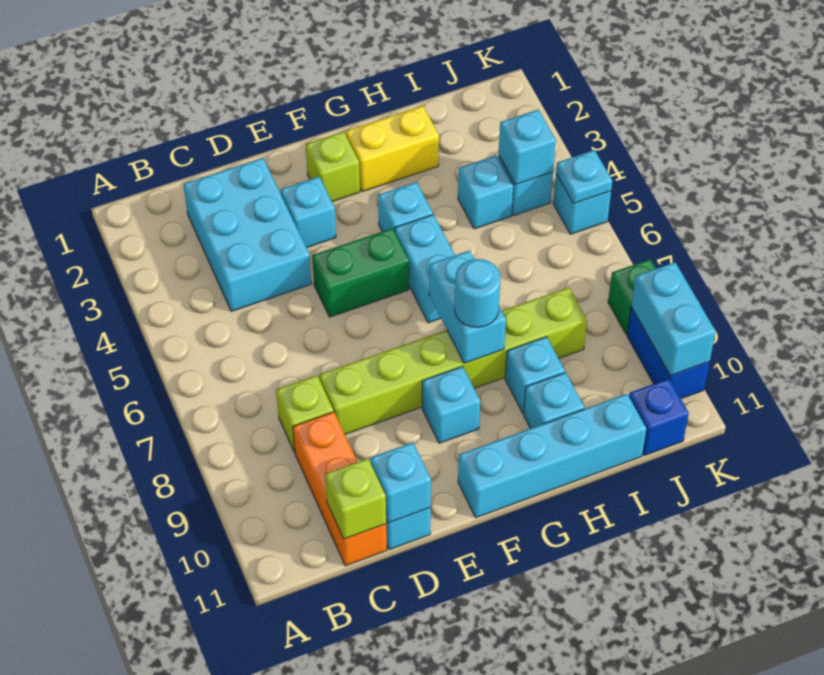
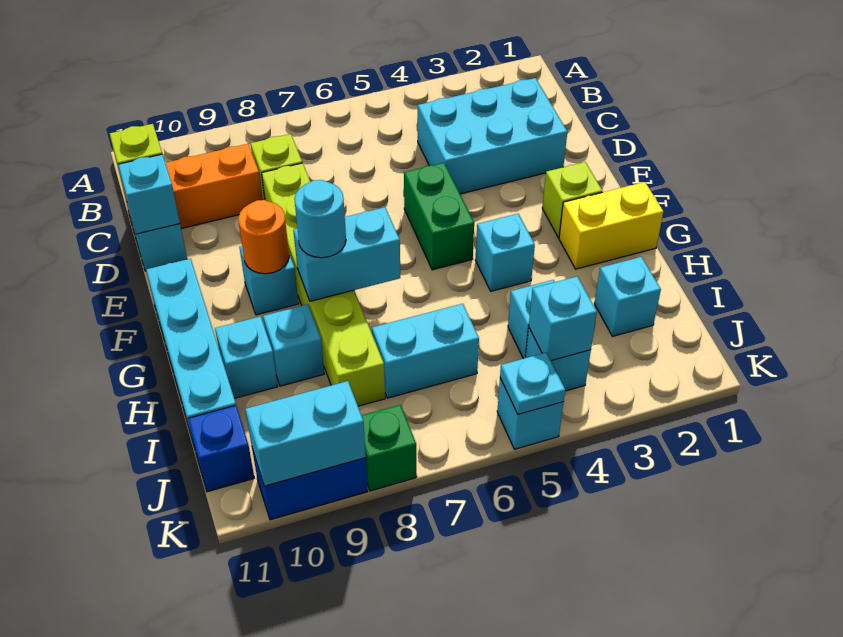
cyan 1x1 brick [281,177,336,248] -> cyan 1x1 brick moved to [595,257,661,336]
none -> orange 1x1 round brick [238,200,289,274]
yellow 1x2 brick [346,106,439,192] -> yellow 1x2 brick turned to [559,182,664,269]
cyan 1x2 brick [395,215,455,323] -> cyan 1x2 brick moved to [372,304,479,398]

